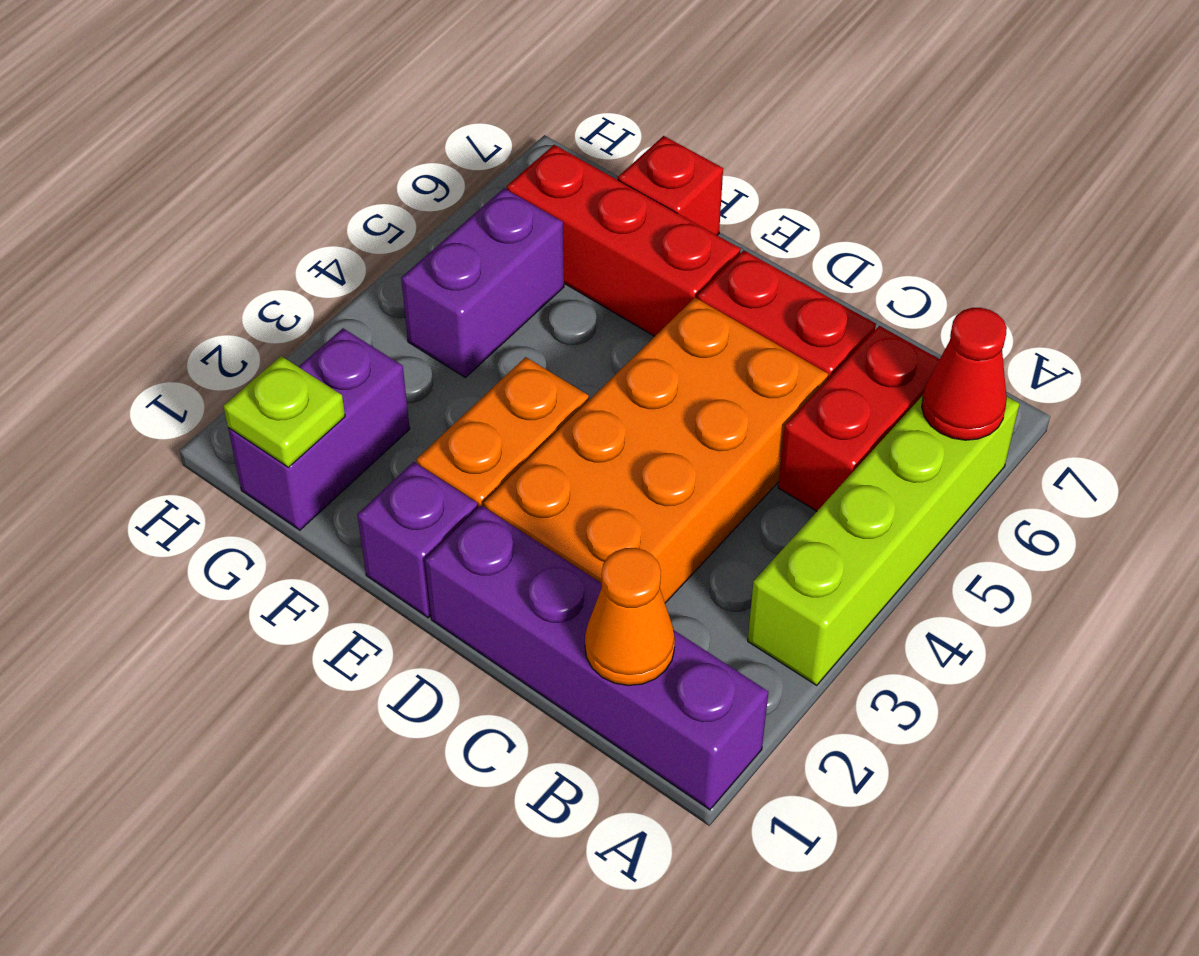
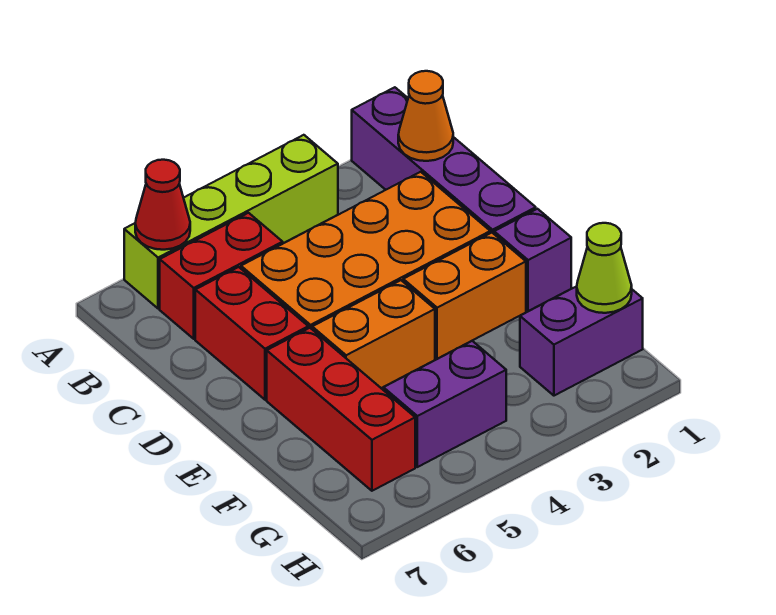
none -> orange 1x2 brick [312,280,435,388]
red 1x1 brick [618,136,723,235] -> none
lime 1x1 plate [223,356,345,467] -> lime 1x1 cone [577,223,632,313]

